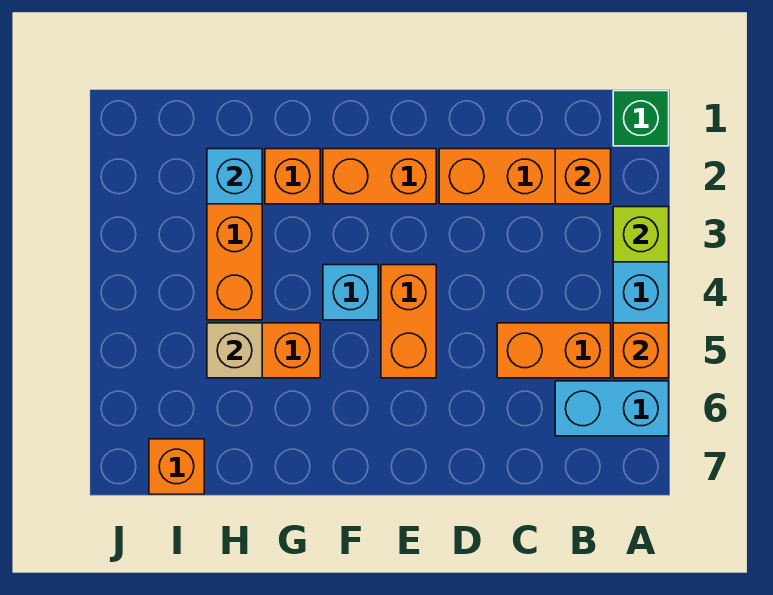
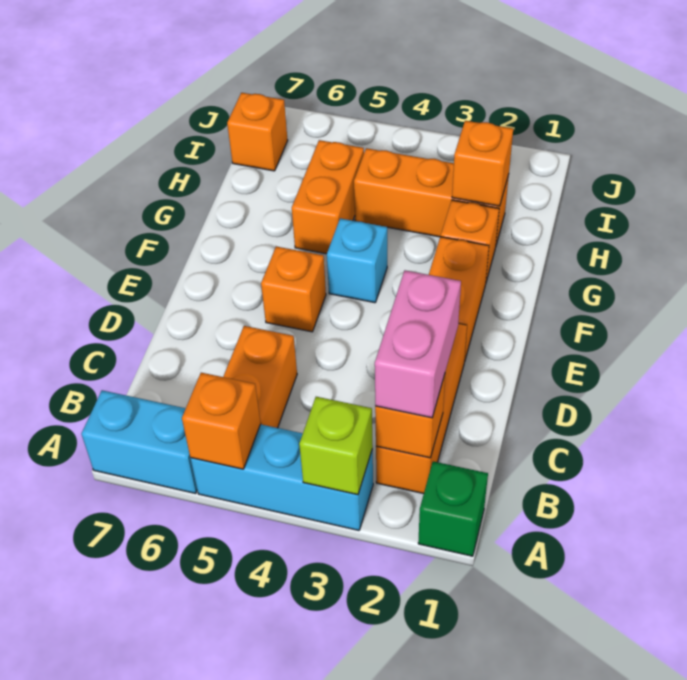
cyan 1x2 brick [555,381,669,436] -> cyan 1x2 brick turned to [81,390,197,493]
none -> pink 1x2 brick [375,270,461,418]
orange 1x2 brick [381,265,436,378] -> orange 1x1 brick [261,246,326,332]
cyan 1x1 brick [207,149,262,204] -> orange 1x1 brick [452,121,513,206]
tan 1x1 brick [207,323,262,378] -> none

